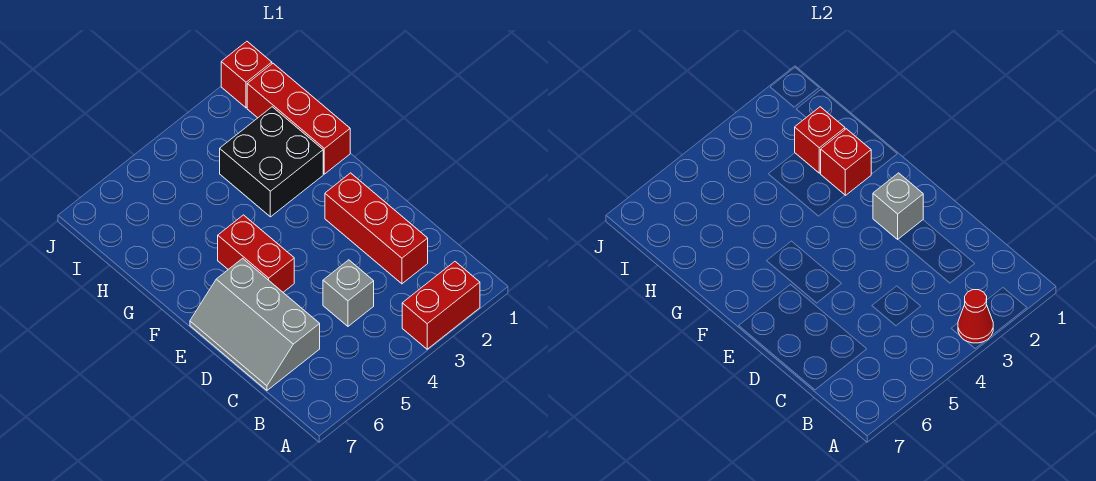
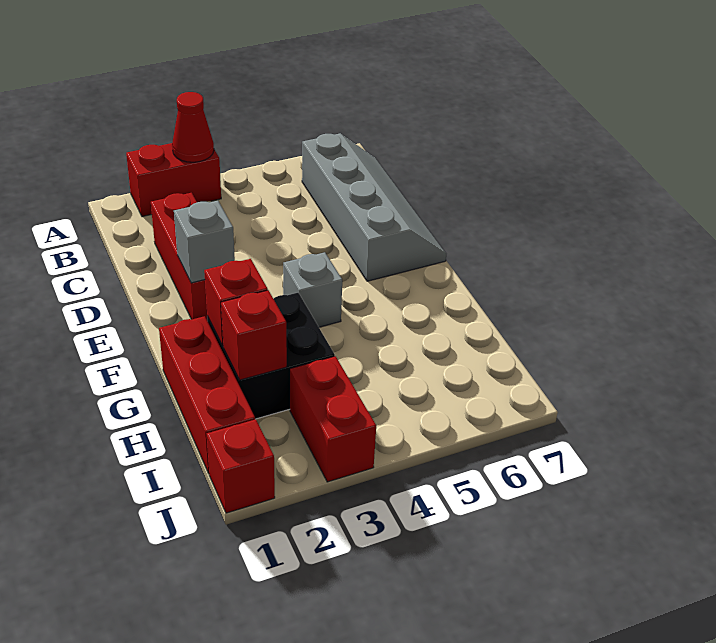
grey 1x1 brick [323,260,374,326] -> grey 1x1 brick moved to [283,252,342,327]
grey 2x3 slope [190,258,320,390] -> grey 2x4 slope [302,133,446,281]
red 1x2 brick [218,215,294,292] -> red 1x2 brick moved to [290,356,376,482]

